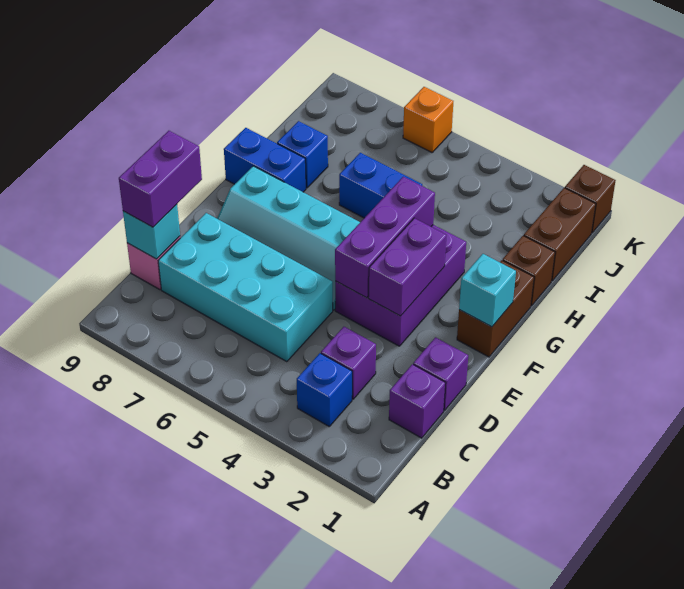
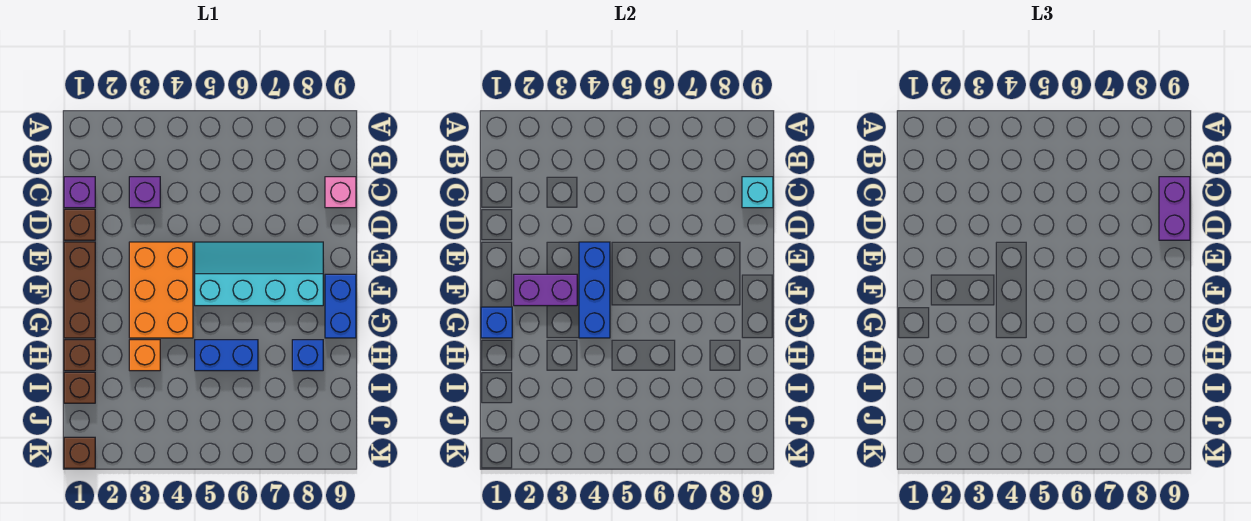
blue 1x1 brick [297,353,352,426] -> blue 1x1 brick moved to [481,307,512,338]
cyan 2x4 brick [158,213,333,362] -> none
purple 1x1 brick [413,337,468,410] -> brown 1x1 brick [64,209,95,240]
purple 2x3 brick [335,225,466,346] -> orange 2x3 brick [129,242,193,338]
purple 1x2 brick [368,218,447,316] -> purple 1x2 brick turned to [514,274,577,306]
purple 1x3 brick [335,177,435,298] -> blue 1x3 brick [579,242,610,338]
brown 1x2 brick [457,260,534,357] -> brown 1x3 brick [64,242,95,338]
cyan 1x1 brick [459,254,516,327] -> none
blue 1x2 brick [224,128,306,192] -> blue 1x2 brick turned to [325,274,356,338]
brown 1x2 brick [524,188,596,281] -> brown 1x1 brick [64,372,95,403]
orange 1x1 brick [403,87,453,152] -> orange 1x1 brick moved to [129,340,160,371]

